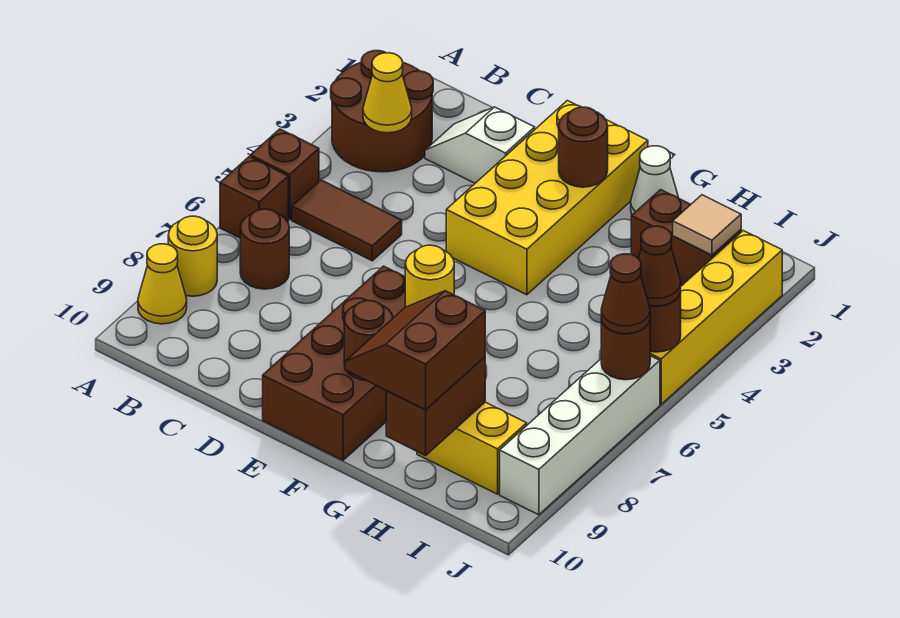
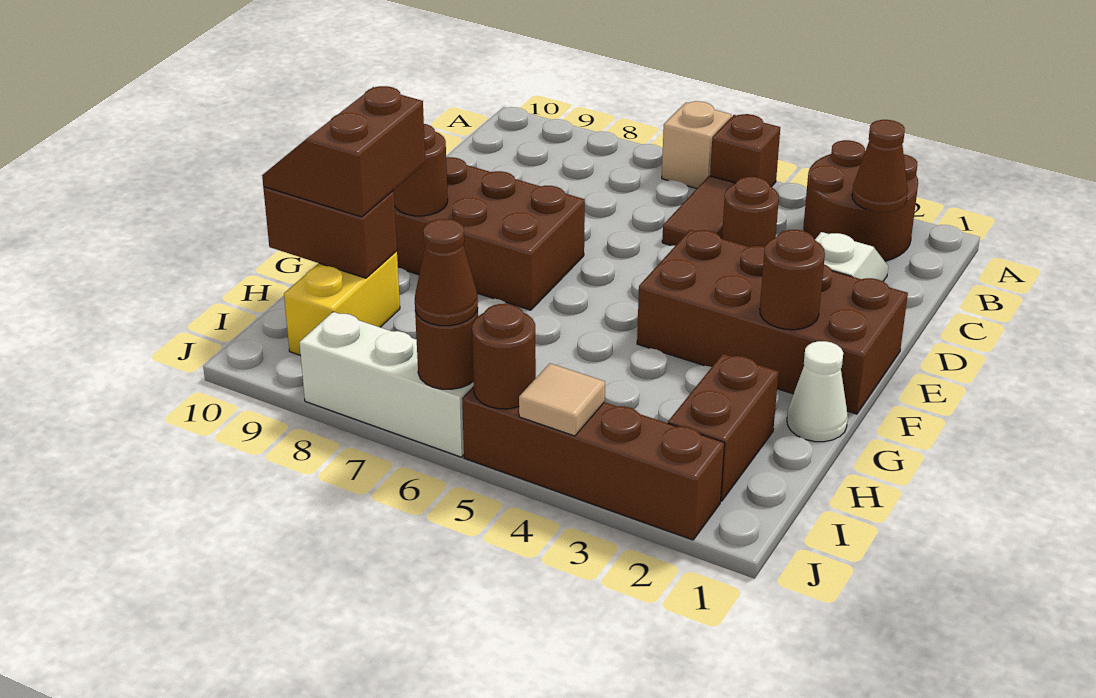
brown 1x1 brick [220,157,288,238] -> tan 1x1 brick [662,101,731,188]
yellow 1x1 round brick [168,216,217,296] -> none
yellow 1x1 cone [138,244,187,324] -> none
yellow 1x1 cone [363,53,412,133] -> none
brown 1x1 round brick [240,209,289,289] -> brown 1x1 round brick moved to [722,177,779,247]
yellow 2x4 brick [446,101,648,295] -> brown 2x4 brick [637,230,908,414]
yellow 1x1 round brick [405,245,454,307] -> none
brown 2x2 slope [345,291,485,410] -> brown 2x2 slope turned to [262,86,425,217]
tan 1x1 tile [673,195,741,255] -> tan 1x1 tile moved to [519,363,605,436]
yellow 1x4 brick [650,231,782,404] -> brown 1x4 brick [462,386,724,540]
brown 1x1 cone [638,226,681,306] -> brown 1x1 cone moved to [852,120,908,212]
white 1x4 brick [500,356,660,515] -> white 1x3 brick [299,312,474,457]

